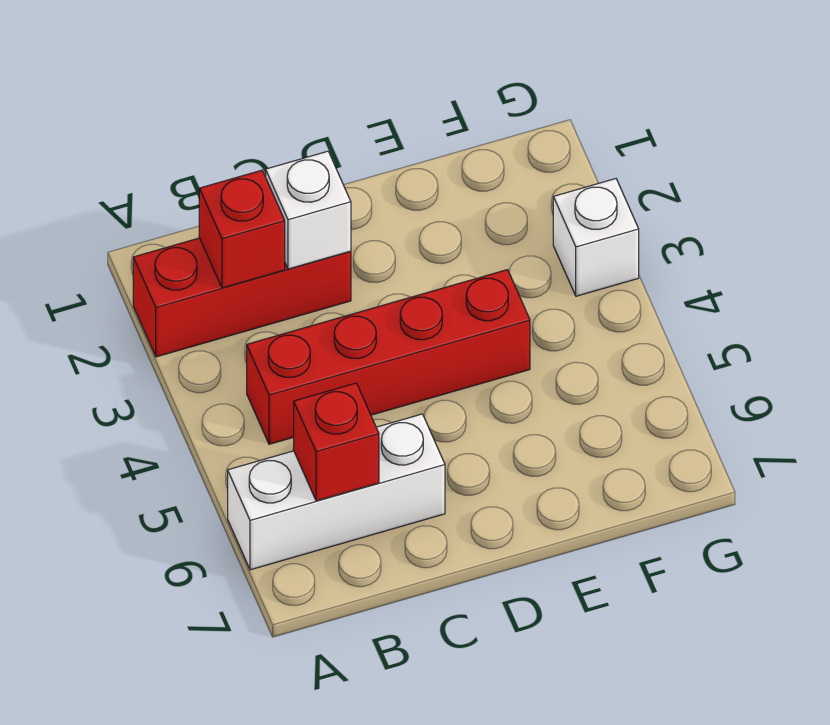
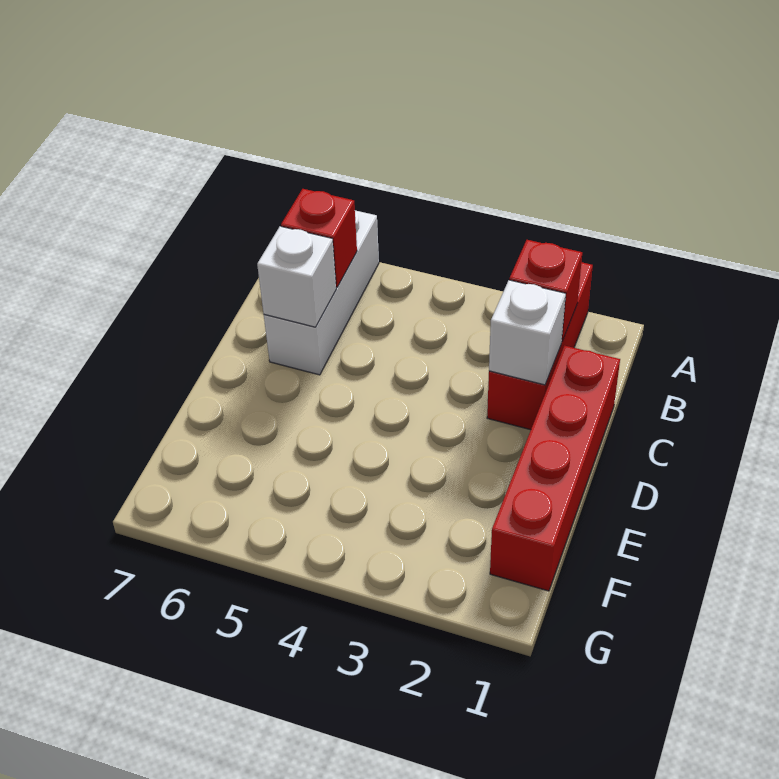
red 1x4 brick [247,270,530,444] -> red 1x4 brick moved to [490,345,620,591]
white 1x1 brick [553,179,639,296] -> white 1x1 brick moved to [257,226,336,327]

